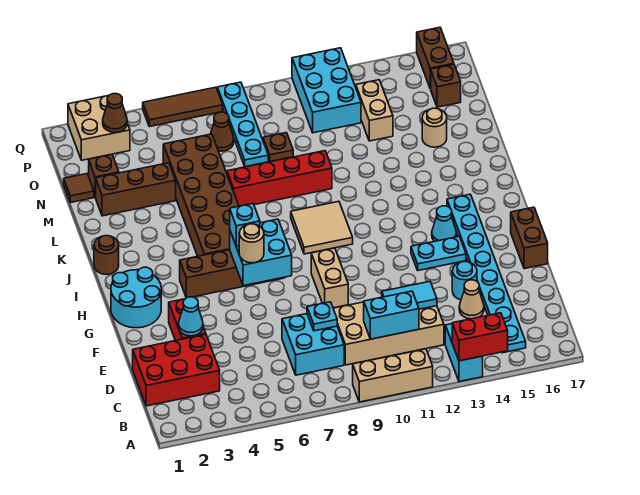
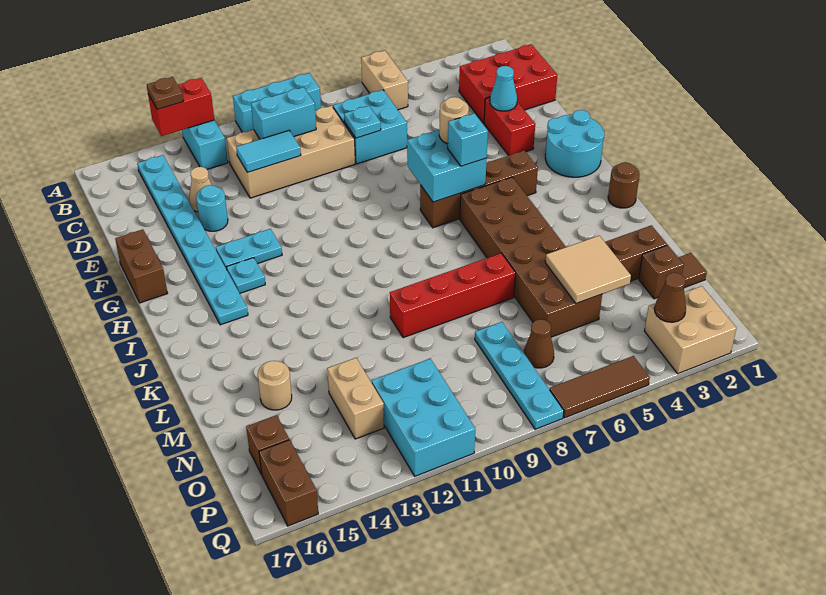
tan 1x3 brick [353,349,433,402] -> cyan 1x3 brick [233,73,321,132]
tan 1x2 brick [311,248,348,308] -> tan 1x2 brick moved to [361,50,408,110]
cyan 1x1 cone [432,206,456,241] -> cyan 1x1 plate [227,258,265,293]
tan 2x2 tile [291,201,353,254] -> tan 2x2 tile moved to [545,236,631,303]
brown 1x1 plate [263,133,293,162] -> brown 1x1 plate moved to [147,77,184,109]

